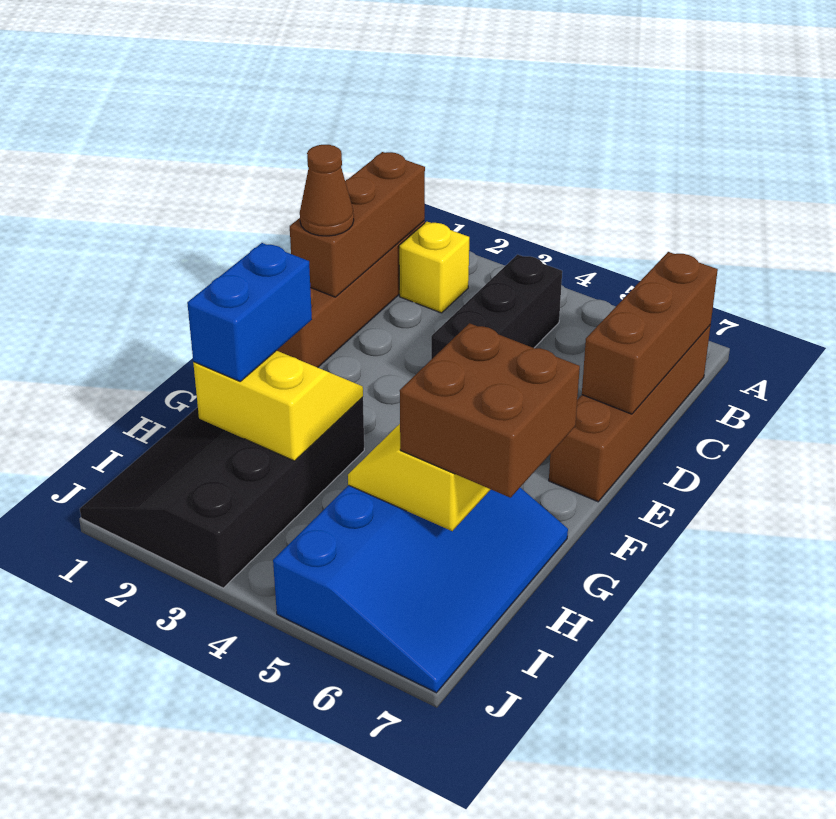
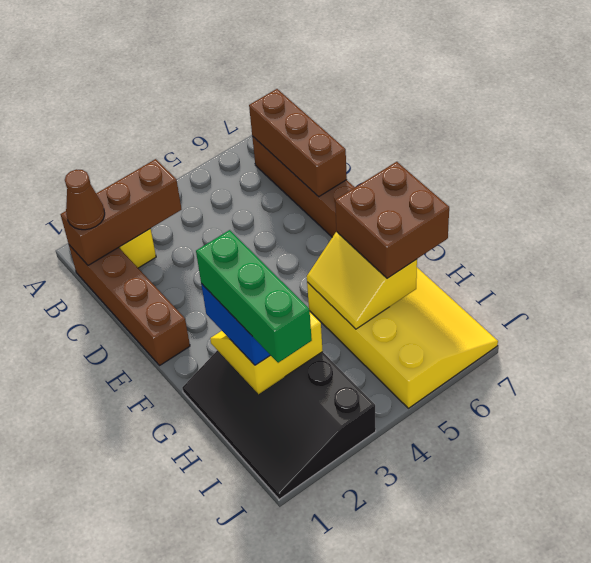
brown 1x3 brick [290,152,425,297] -> brown 1x3 brick turned to [61,159,182,265]
black 1x3 brick [431,254,562,359] -> none
brown 1x1 cone [300,145,354,236] -> brown 1x1 cone moved to [65,169,105,230]
none -> green 1x3 brick [196,230,312,363]
blue 3x4 slope [273,485,568,693] -> yellow 3x4 slope [307,268,498,408]

